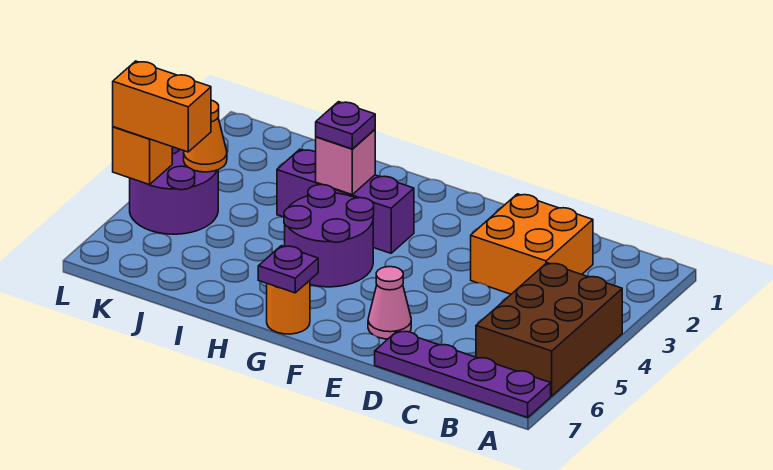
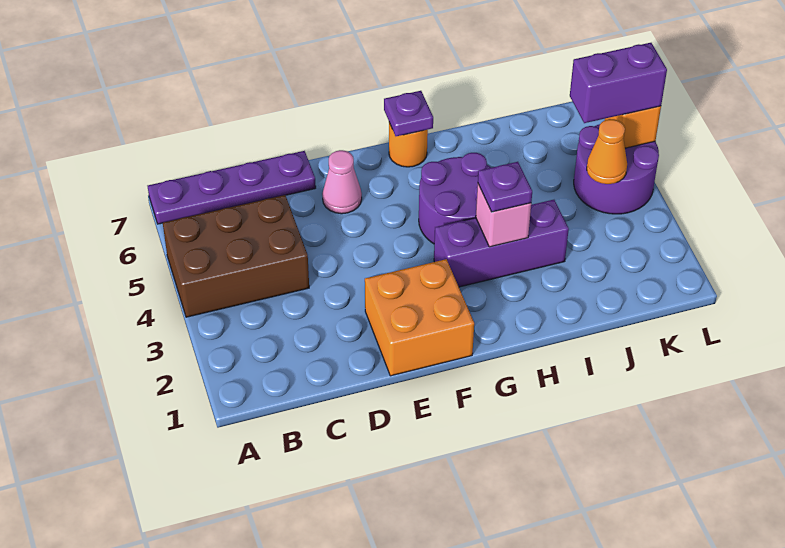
brown 2x3 brick [476,263,622,396] -> brown 2x3 brick turned to [163,195,309,317]
orange 2x2 brick [471,194,593,294] -> orange 2x2 brick moved to [365,259,474,376]
orange 1x2 brick [113,61,211,152] -> purple 1x2 brick [570,43,667,123]

